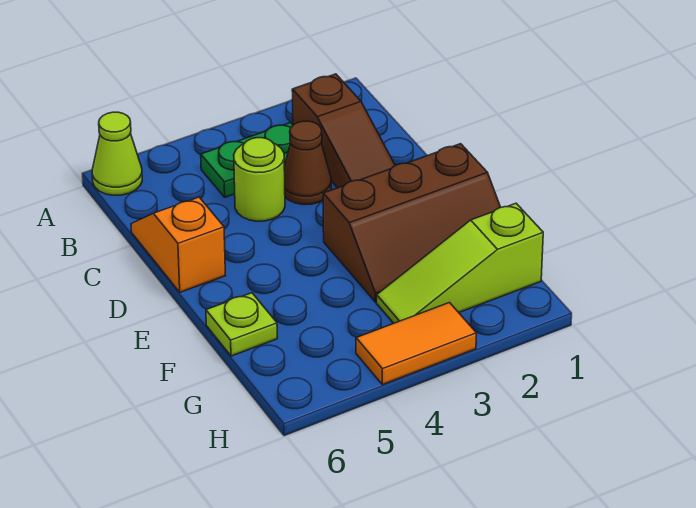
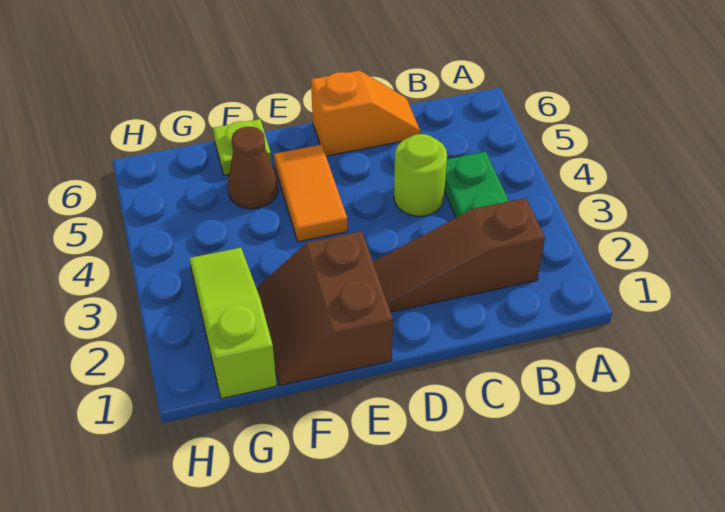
lime 1x1 cone [92,112,142,195] -> none
brown 1x1 cone [284,121,331,205] -> brown 1x1 cone moved to [228,127,278,209]
brown 2x3 slope [323,144,501,302] -> brown 2x2 slope [256,231,393,386]
orange 1x2 tile [356,303,476,385] -> orange 1x2 tile moved to [274,145,348,242]

